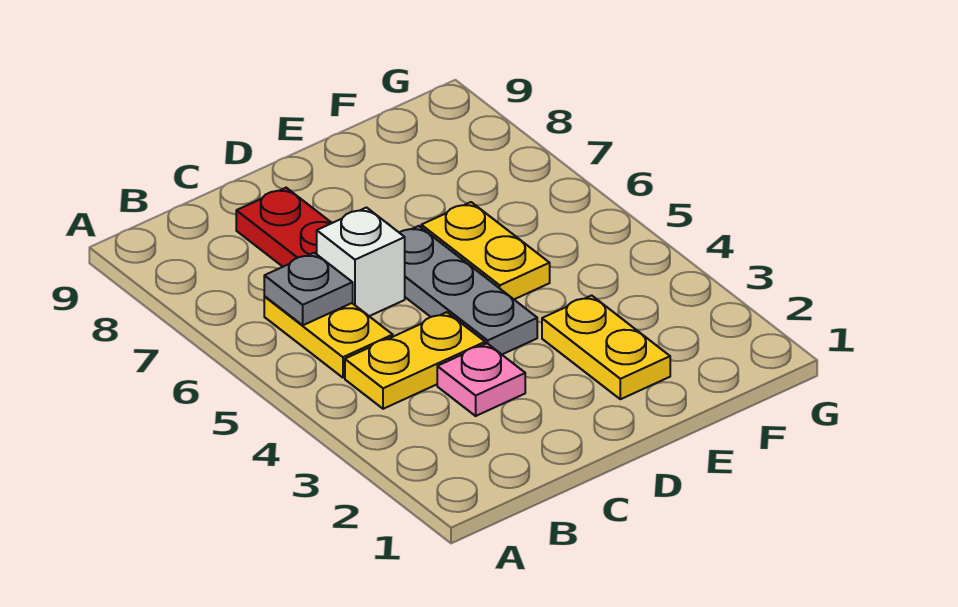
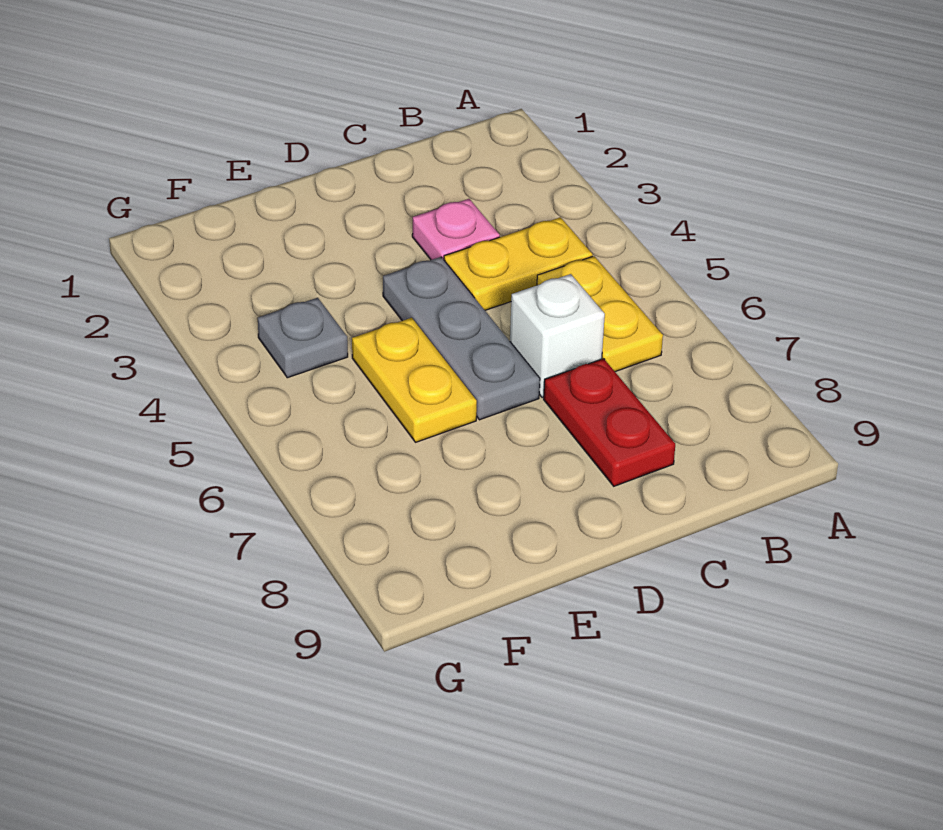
grey 1x1 plate [264,253,353,325] -> grey 1x1 plate moved to [258,298,348,378]
yellow 1x2 plate [542,295,670,399] -> none

